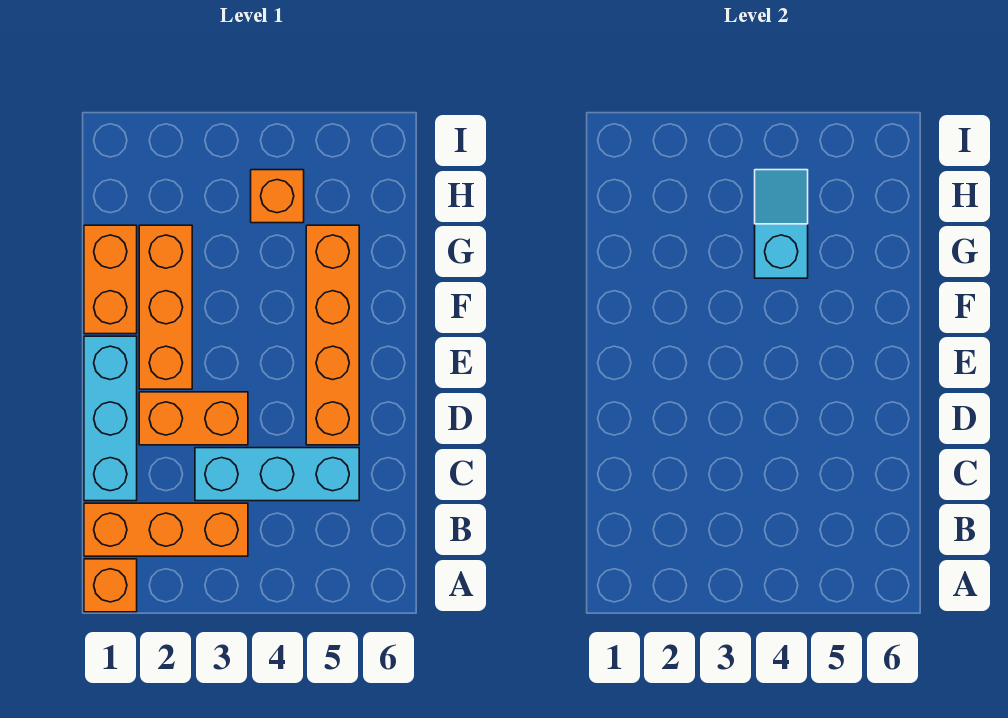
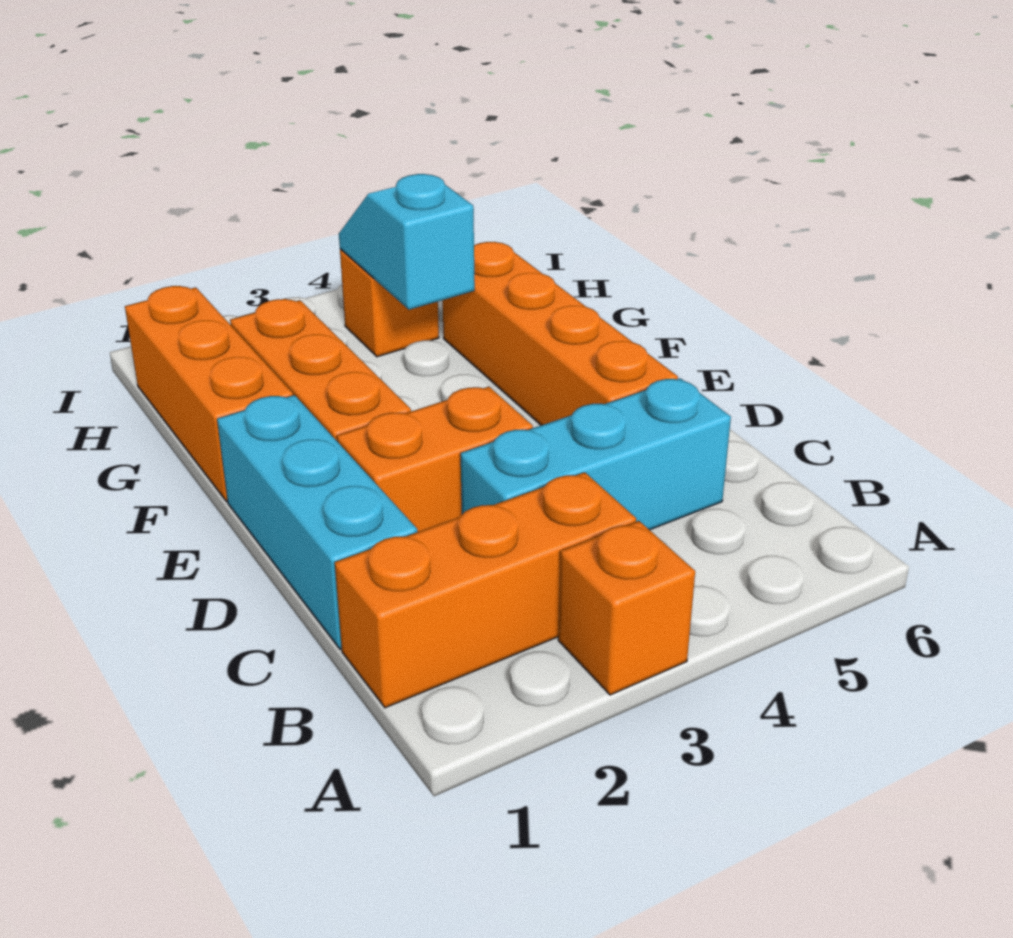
orange 1x1 brick [84,559,137,612] -> orange 1x1 brick moved to [558,521,695,695]
orange 1x2 brick [84,225,137,334] -> orange 1x3 brick [125,286,293,501]

